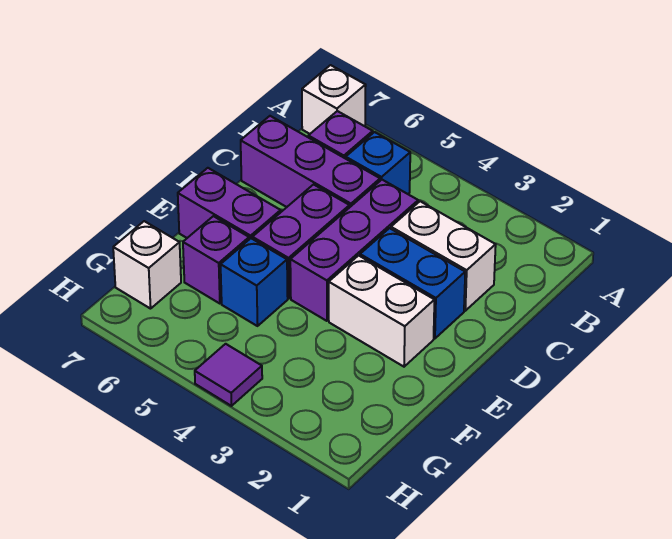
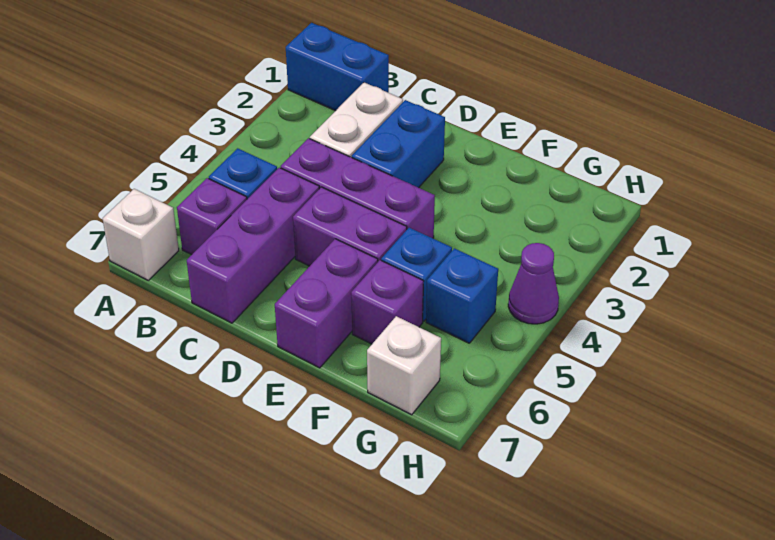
none -> blue 1x2 brick [286,23,389,111]
white 1x2 brick [329,255,434,367] -> none
none -> blue 1x1 brick [426,248,498,343]
purple 1x1 tile [195,344,262,406] -> purple 1x1 cone [508,243,559,324]

